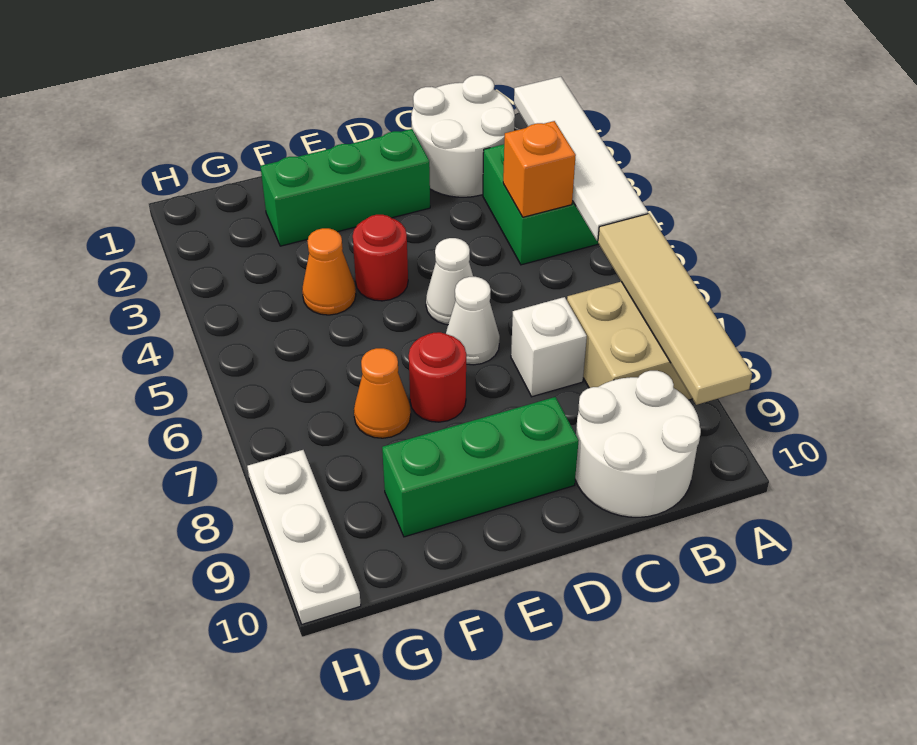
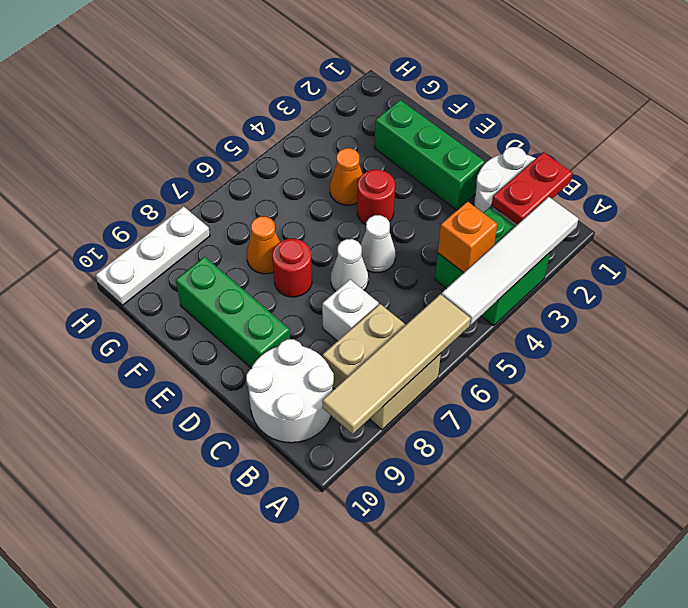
none -> red 1x2 plate [492,152,573,225]

